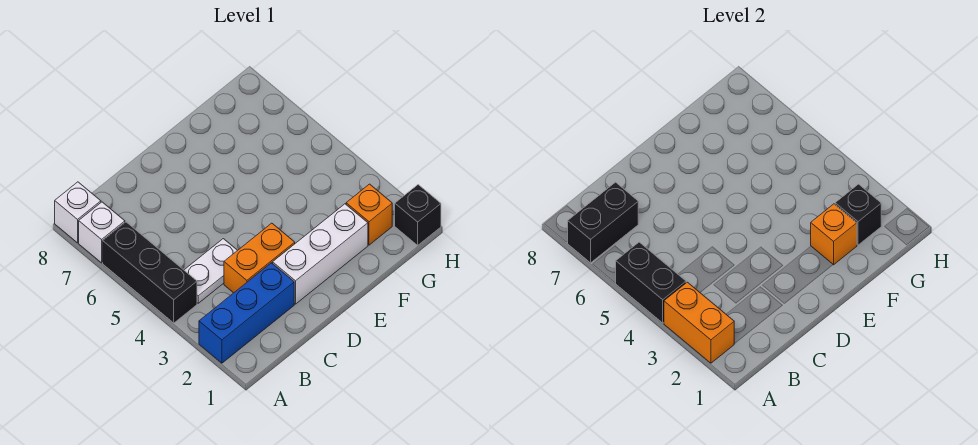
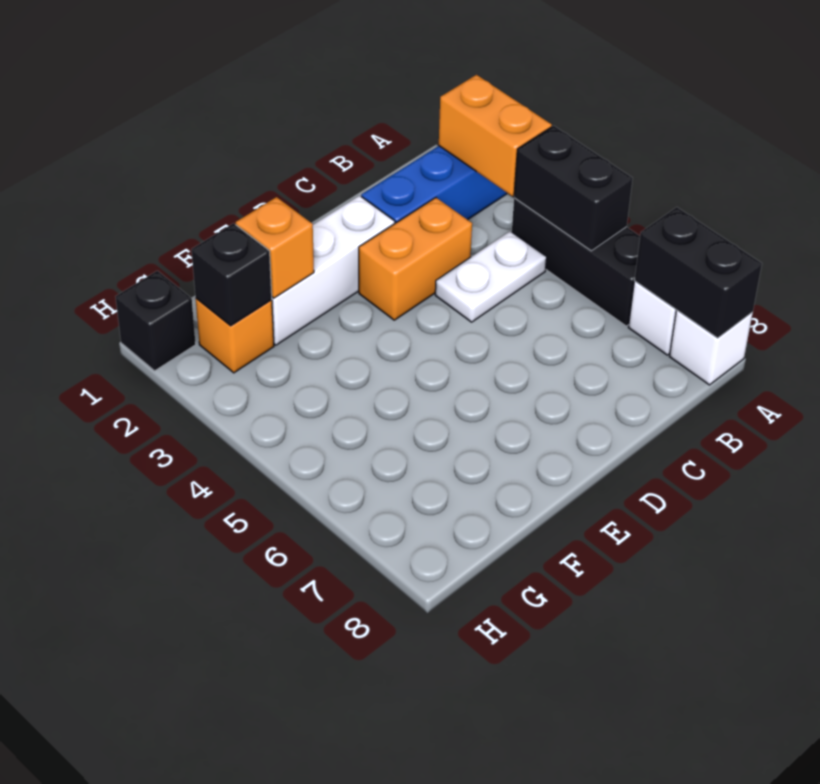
black 1x2 brick [567,182,638,263] -> black 1x2 brick turned to [634,207,762,338]

